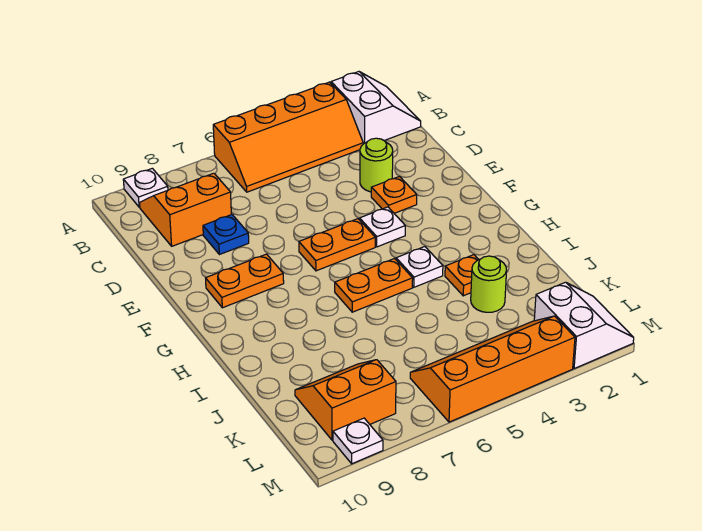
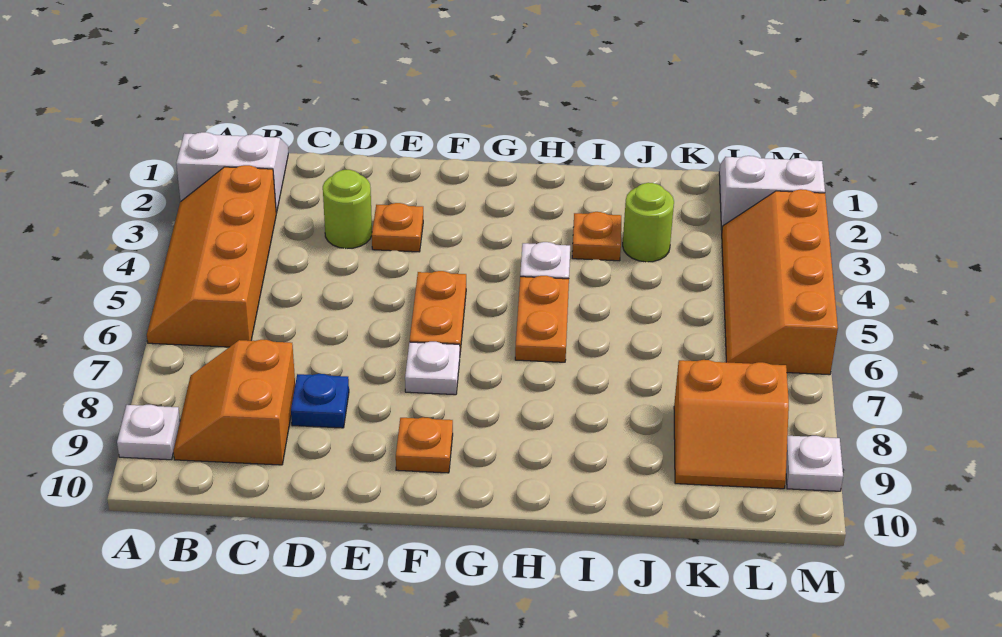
orange 2x4 slope [213,82,363,192] -> orange 2x4 slope turned to [147,165,276,347]
white 1x1 plate [360,207,405,247] -> white 1x1 plate moved to [405,342,460,395]
orange 1x2 plate [206,254,284,308] -> orange 1x1 plate [396,417,453,473]
orange 2x2 slope [295,360,396,440] -> orange 2x2 slope turned to [674,360,789,489]

